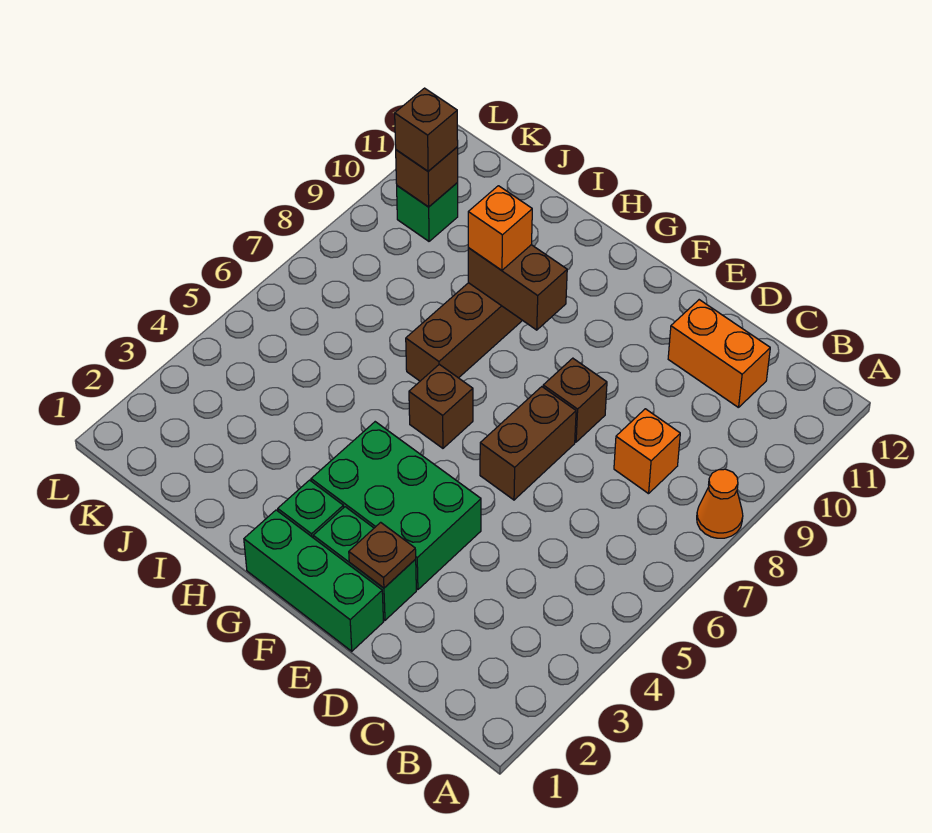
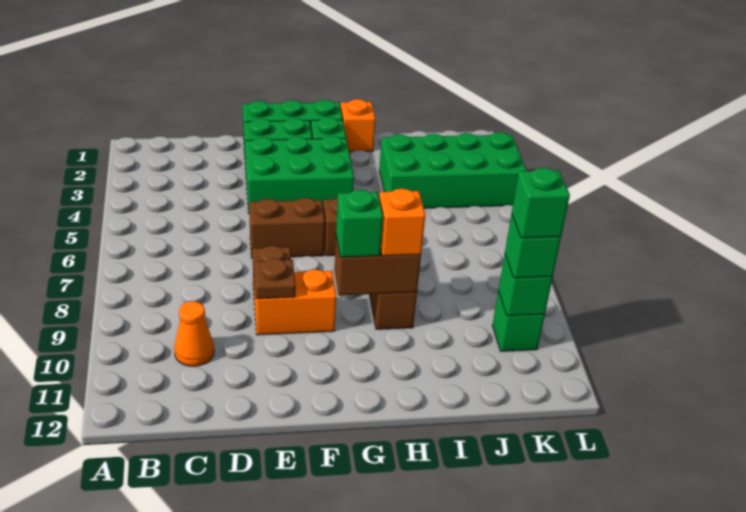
orange 1x1 cone [697,469,743,538] -> orange 1x1 cone moved to [174,301,214,366]
orange 1x1 brick [614,409,680,494] -> orange 1x1 brick moved to [341,99,375,152]
orange 1x2 brick [668,300,770,408] -> orange 1x2 brick moved to [254,270,336,335]
brown 1x1 plate [349,522,416,588] -> brown 1x1 plate moved to [254,259,296,299]
brown 1x2 brick [480,387,576,500] -> brown 1x2 brick turned to [249,198,325,258]
none -> green 1x1 brick [336,190,383,257]
none -> green 2x4 brick [379,132,527,208]
brown 1x1 brick [396,147,458,207] -> green 1x1 brick [498,255,553,316]
brown 1x1 brick [395,88,458,171] -> green 1x1 brick [505,214,561,278]
none -> green 1x1 brick [512,168,570,238]

